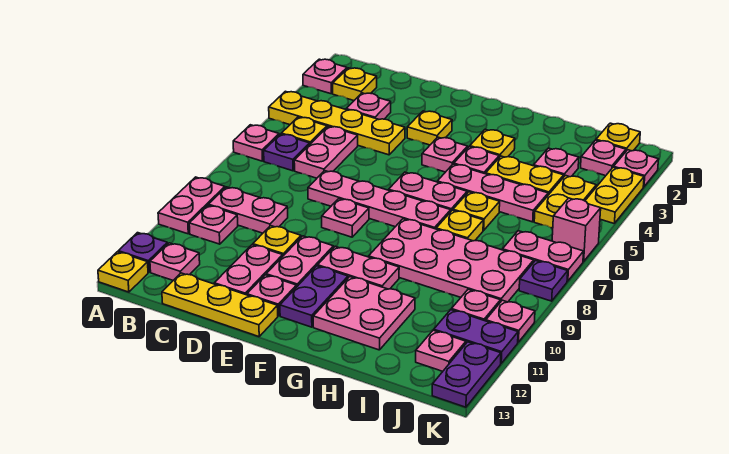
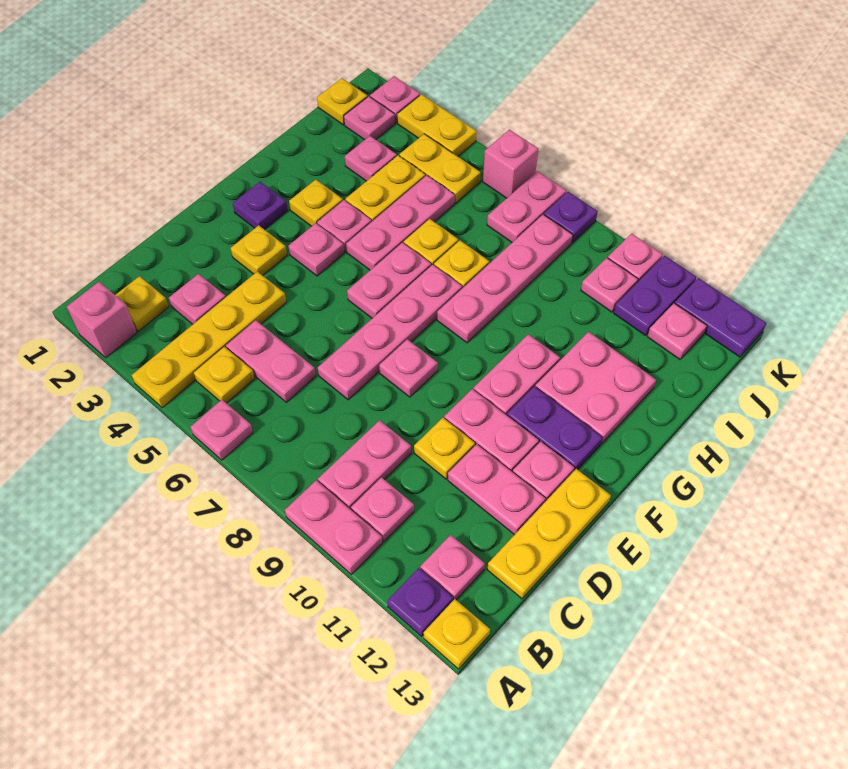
pink 1x1 plate [303,59,347,94] -> pink 1x1 brick [67,282,137,358]
purple 1x1 plate [264,134,310,171] -> purple 1x1 plate moved to [233,182,288,230]
pink 2x4 plate [369,219,534,302] -> pink 1x4 plate [437,215,573,343]

